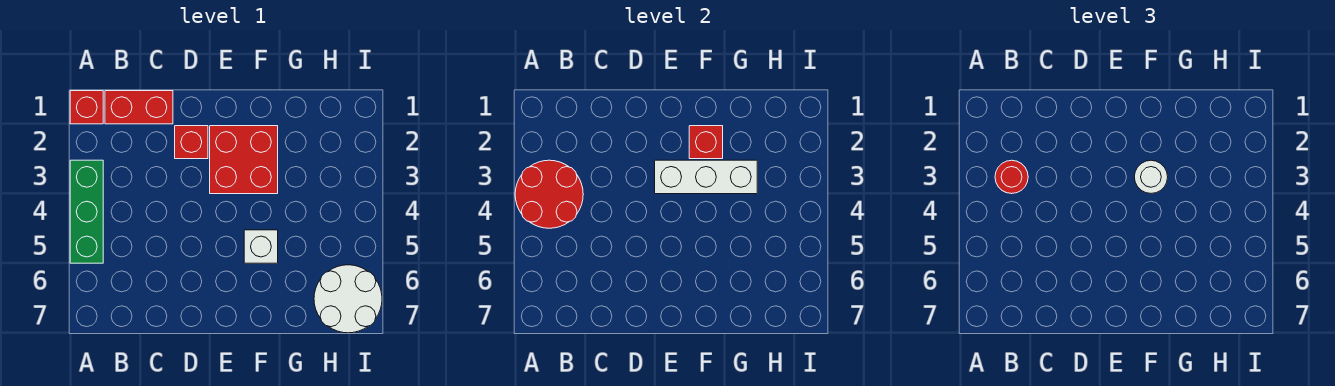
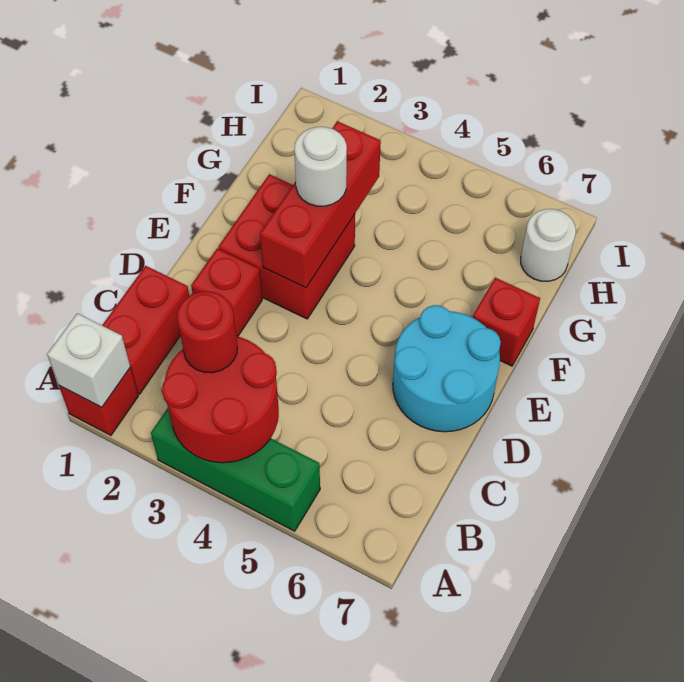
none -> cyan 2x2 round brick [393,305,501,432]
white 1x3 brick [655,160,757,194] -> red 1x3 brick [260,121,381,288]
red 1x1 brick [689,126,723,159] -> red 1x1 brick moved to [473,278,540,366]
white 1x1 brick [244,230,278,263] -> white 1x1 brick moved to [47,313,130,407]
white 2x2 round brick [314,265,382,333] -> white 1x1 round brick [521,209,576,281]

